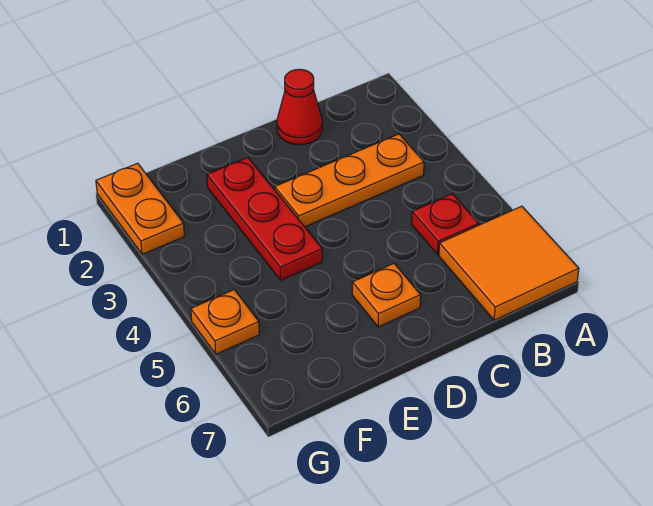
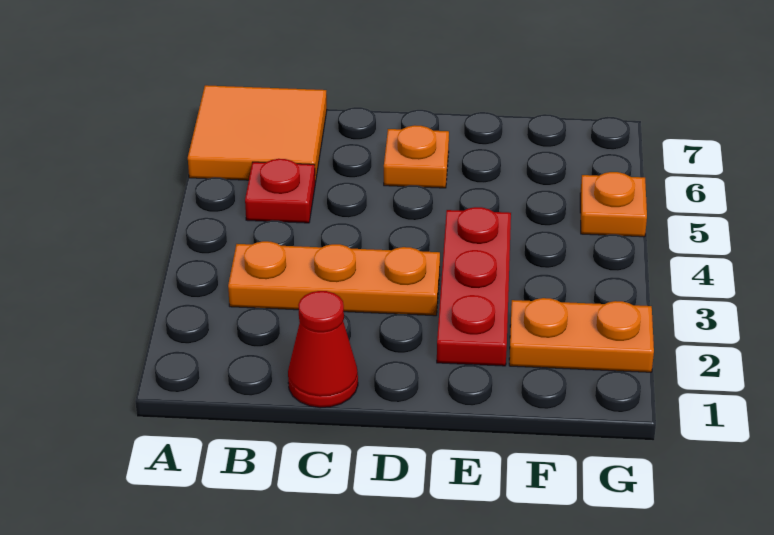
orange 1x2 plate [96,163,184,254] -> orange 1x2 plate turned to [509,298,654,372]

